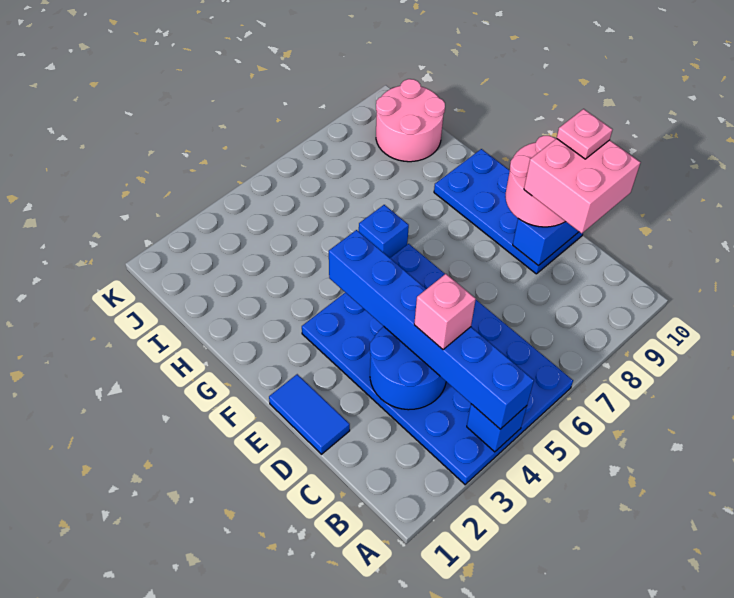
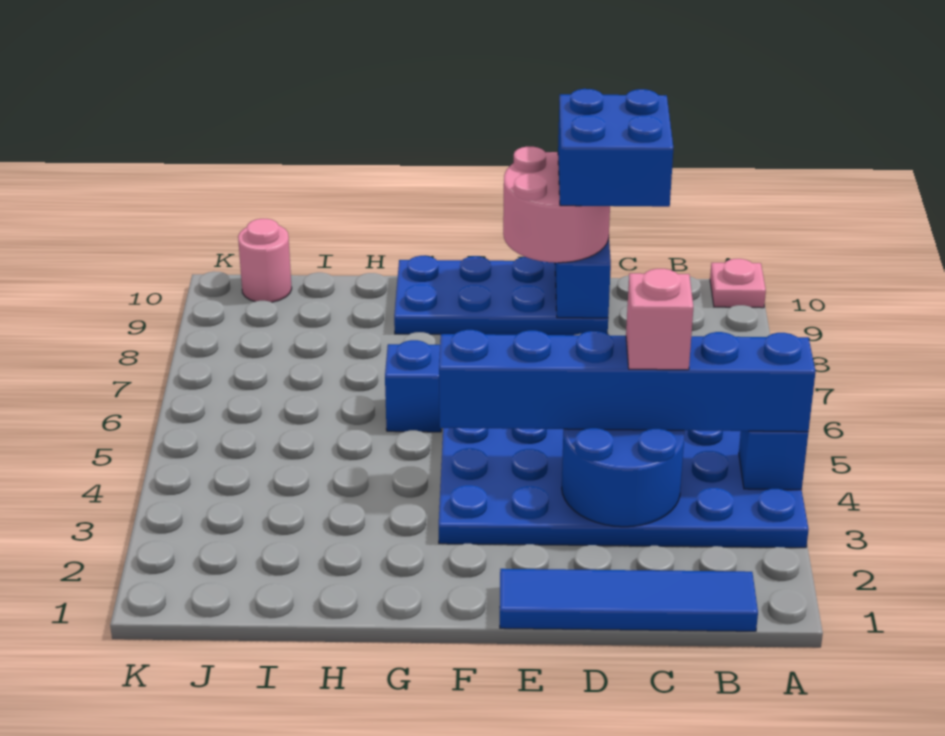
pink 2x2 brick [524,139,641,233] -> blue 2x2 brick [558,89,673,207]
blue 1x2 tile [269,374,350,454] -> blue 1x4 tile [500,569,758,631]
pink 1x1 plate [557,109,612,159] -> pink 1x1 plate moved to [710,259,766,308]
pink 2x2 round brick [376,79,445,162] -> pink 1x1 round brick [238,219,292,302]

